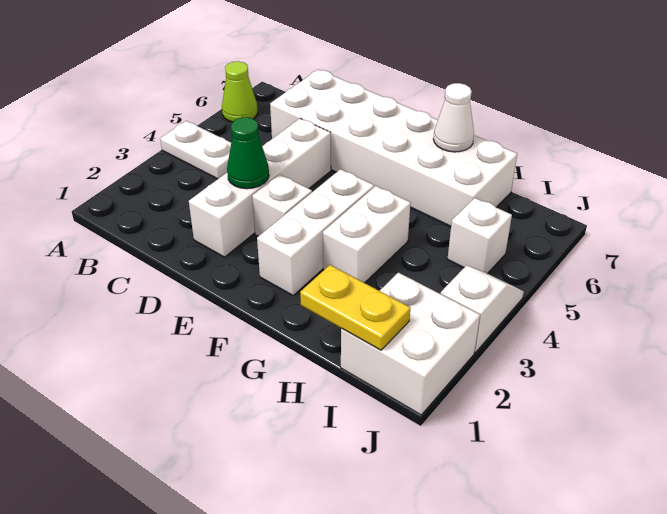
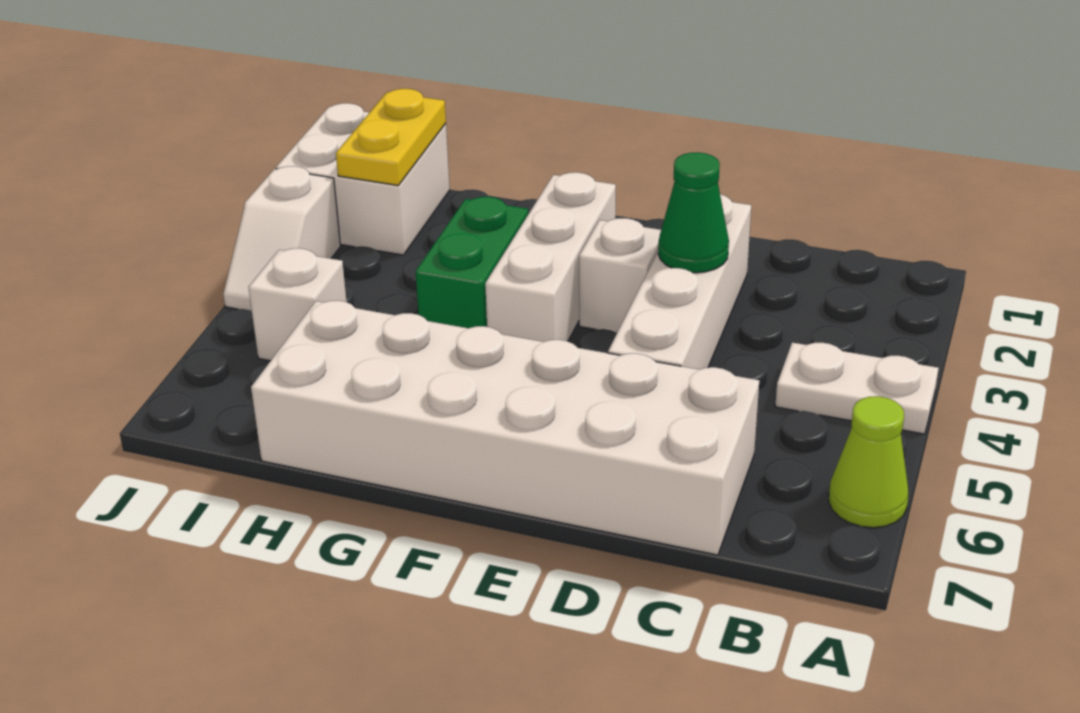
white 1x2 brick [323,186,411,283] -> green 1x2 brick [415,197,528,328]
white 1x1 cone [433,83,474,152] -> none
yellow 1x2 plate [300,265,410,350] -> yellow 1x2 plate turned to [336,89,446,186]

